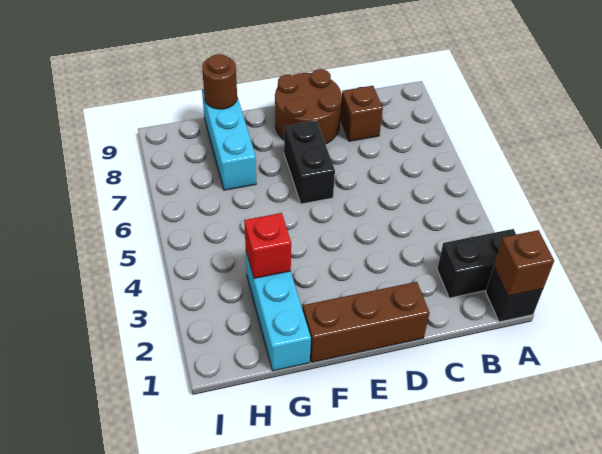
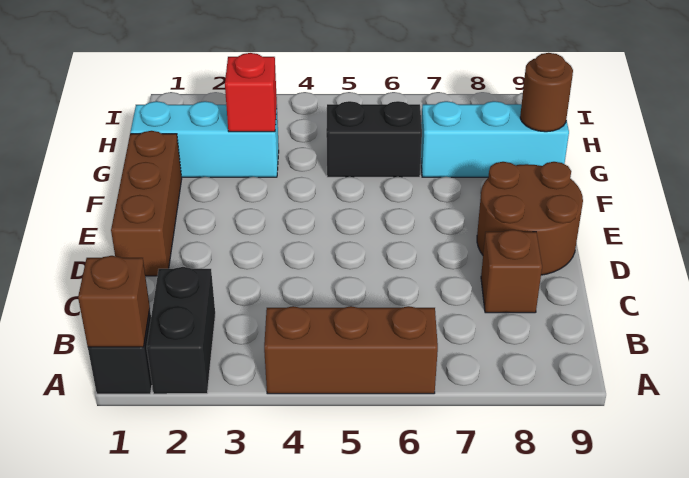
none -> brown 1x3 brick [264,306,438,394]
black 1x2 brick [284,120,335,204] -> black 1x2 brick moved to [326,101,422,177]

